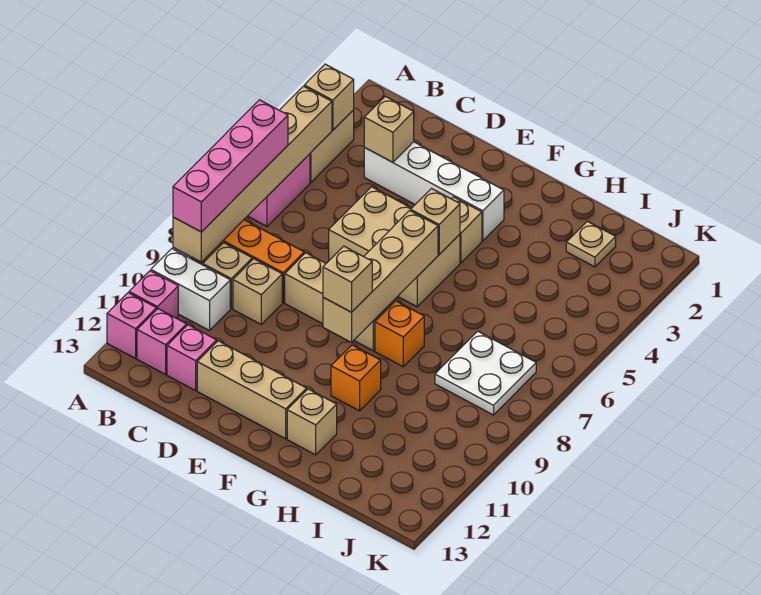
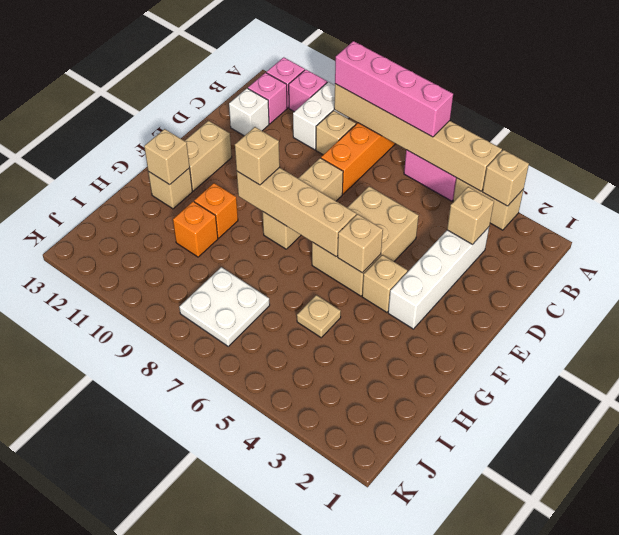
tan 1x1 brick [233,259,282,324] -> tan 1x1 brick moved to [144,129,190,185]
pink 1x1 brick [167,325,217,391] -> white 1x1 brick [229,88,269,136]
tan 1x3 brick [197,341,307,439] -> tan 1x2 brick [185,121,232,191]
orange 1x1 brick [375,301,424,367] -> orange 1x1 brick moved to [173,202,218,257]
tan 1x1 plate [566,221,616,267] -> tan 1x1 plate moved to [297,295,341,338]

